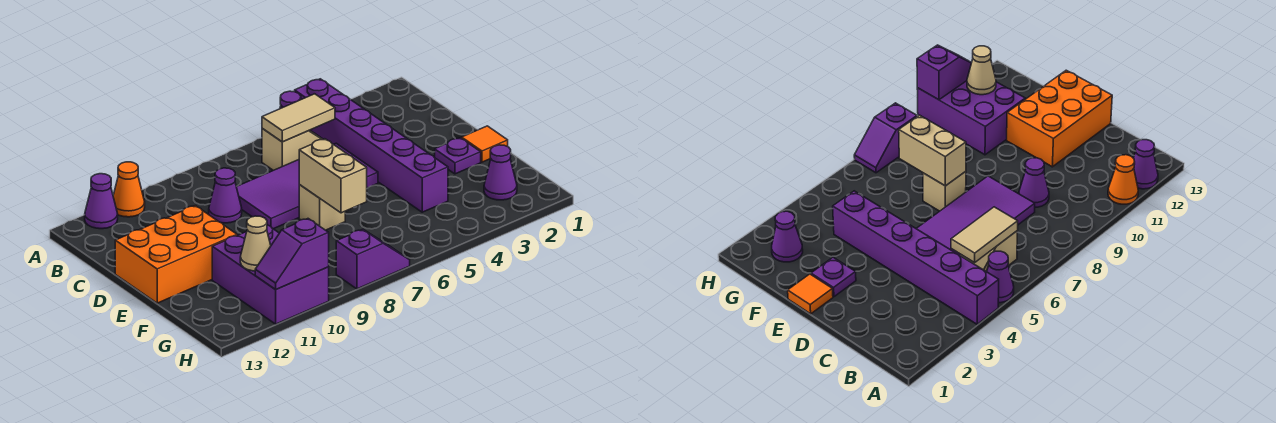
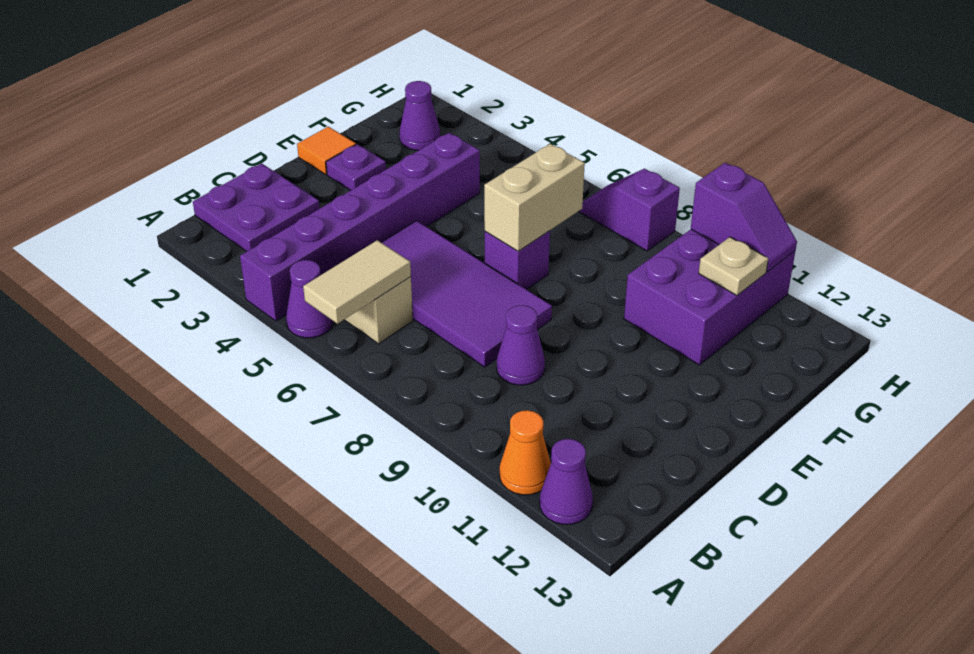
none -> purple 2x2 plate [193,163,320,252]
tan 1x2 tile [262,94,335,142] -> tan 1x2 tile turned to [303,240,411,324]
orange 2x3 brick [115,206,237,303] -> none
tan 1x1 brick [299,185,345,230] -> purple 1x1 brick [485,231,550,290]
tan 1x1 cone [240,216,271,271] -> tan 1x1 plate [699,237,768,295]

